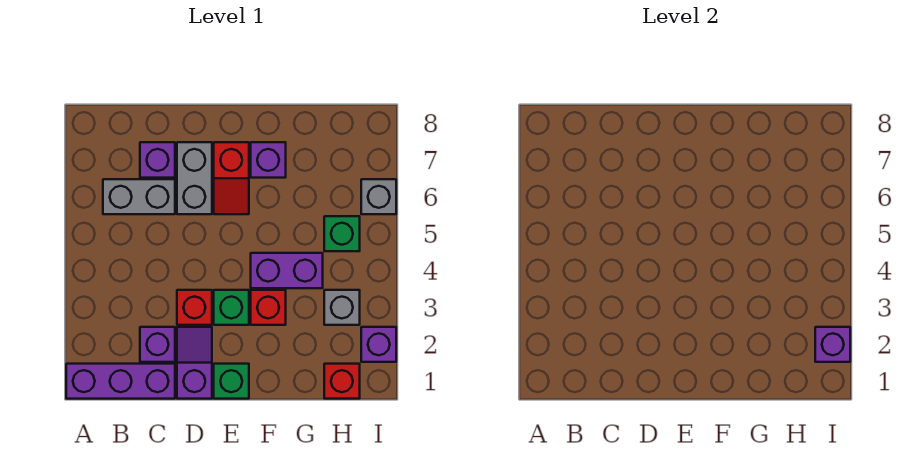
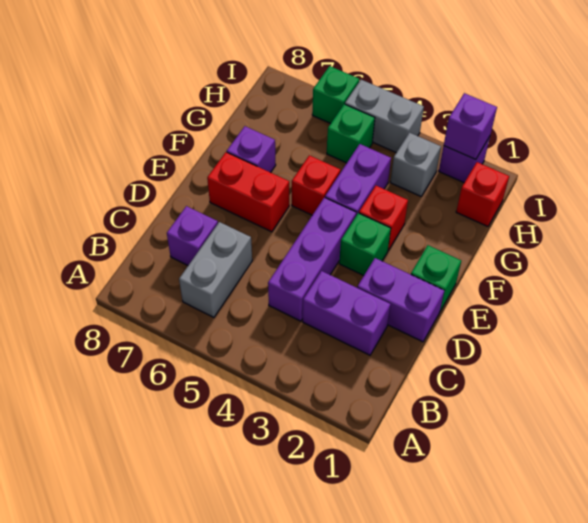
purple 1x3 brick [66,364,175,399] -> purple 1x3 brick moved to [268,197,356,321]
purple 1x1 brick [140,327,175,362] -> purple 1x2 brick [303,271,391,355]
purple 1x2 slope [177,327,212,399] -> purple 1x2 brick [357,258,444,342]
red 1x1 brick [177,290,212,325] -> red 1x1 brick moved to [292,155,341,215]
grey 1x2 brick [177,142,212,214] -> grey 1x2 brick moved to [345,80,424,153]
red 1x2 slope [214,142,249,214] -> red 1x2 brick [207,152,289,232]
grey 1x1 brick [361,179,396,214] -> green 1x1 brick [312,66,359,124]

